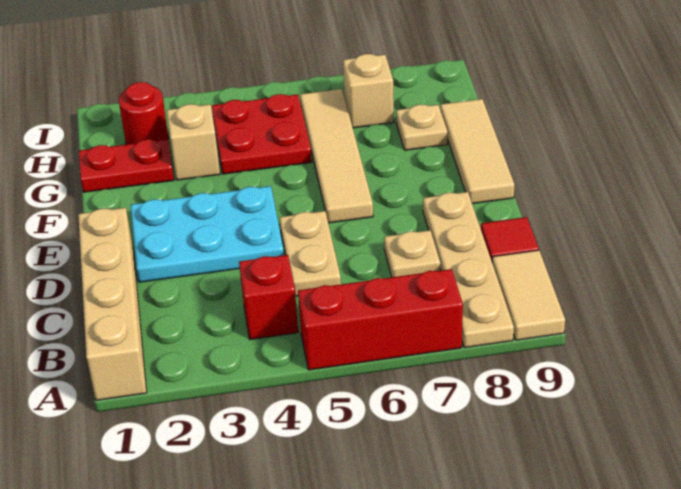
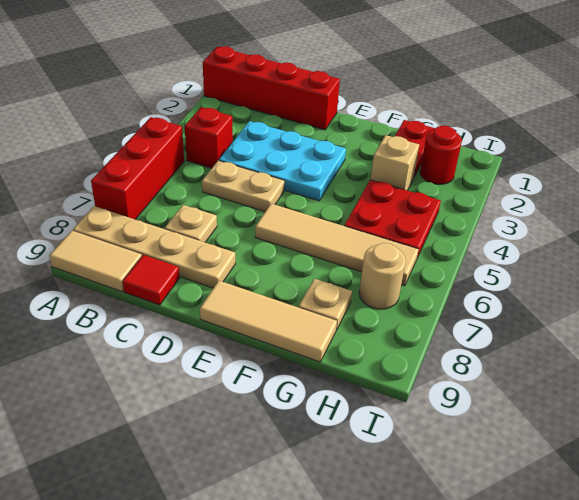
tan 1x4 brick [78,208,147,400] -> red 1x4 brick [203,46,340,130]
cyan 2x3 plate [131,186,284,282] -> cyan 2x3 plate turned to [219,121,346,201]
tan 1x1 brick [343,54,394,128] -> tan 1x1 round brick [359,243,406,309]

